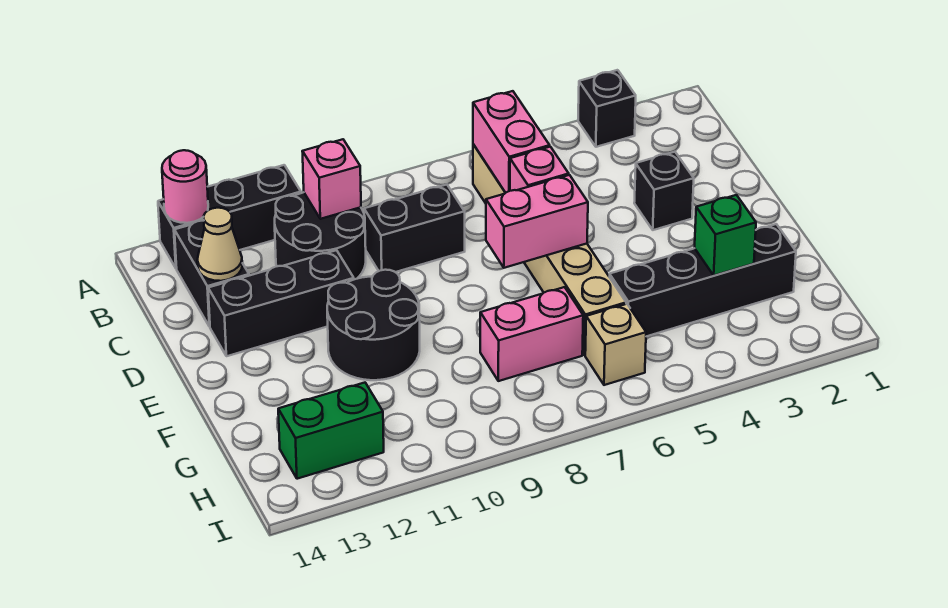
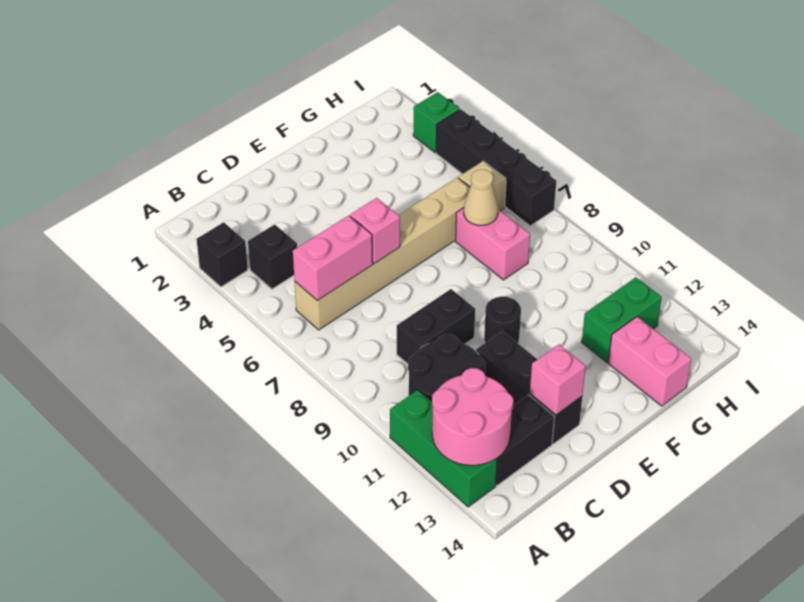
black 1x3 brick [158,165,301,268] -> green 1x3 brick [390,390,497,507]
pink 1x1 round brick [162,150,208,223] -> pink 2x2 round brick [432,368,513,465]
pink 1x1 brick [302,139,361,219] -> pink 1x1 brick moved to [530,344,586,415]
black 1x2 brick [364,184,465,272] -> black 1x2 brick turned to [397,289,475,364]
tan 1x1 cone [197,208,242,281] -> tan 1x1 cone moved to [464,170,498,225]
black 1x1 brick [634,152,694,230] -> black 1x1 brick moved to [248,224,297,289]
pink 1x2 brick [486,175,588,268] -> pink 1x2 brick moved to [608,317,691,406]
black 2x2 round brick [327,270,420,380] -> black 1x1 round brick [484,296,521,343]
black 1x4 brick [610,224,796,336] -> black 1x4 brick moved to [436,109,556,226]
green 1x1 brick [695,195,756,275] -> green 1x1 brick moved to [413,92,460,153]
green 1x2 brick [278,383,384,479] -> green 1x2 brick turned to [582,277,662,362]

